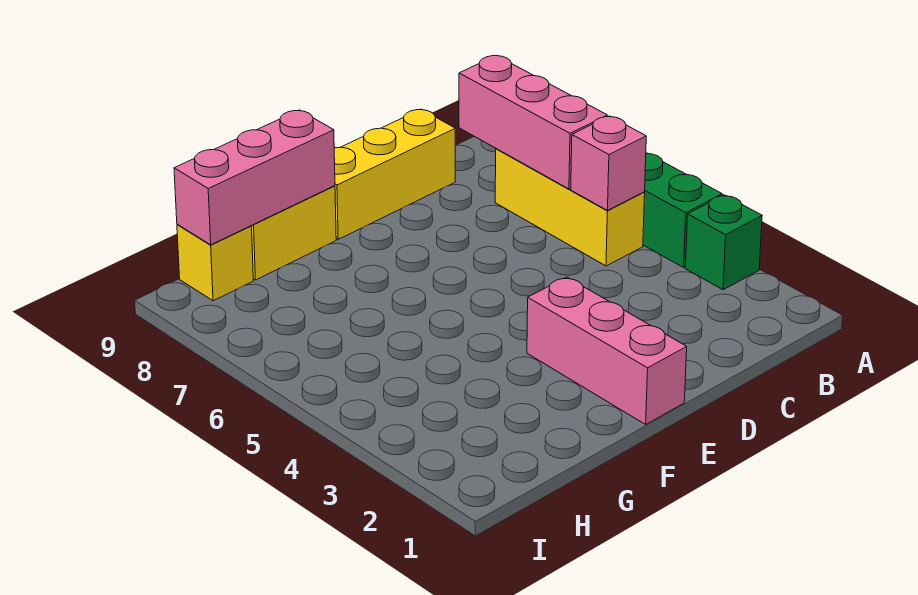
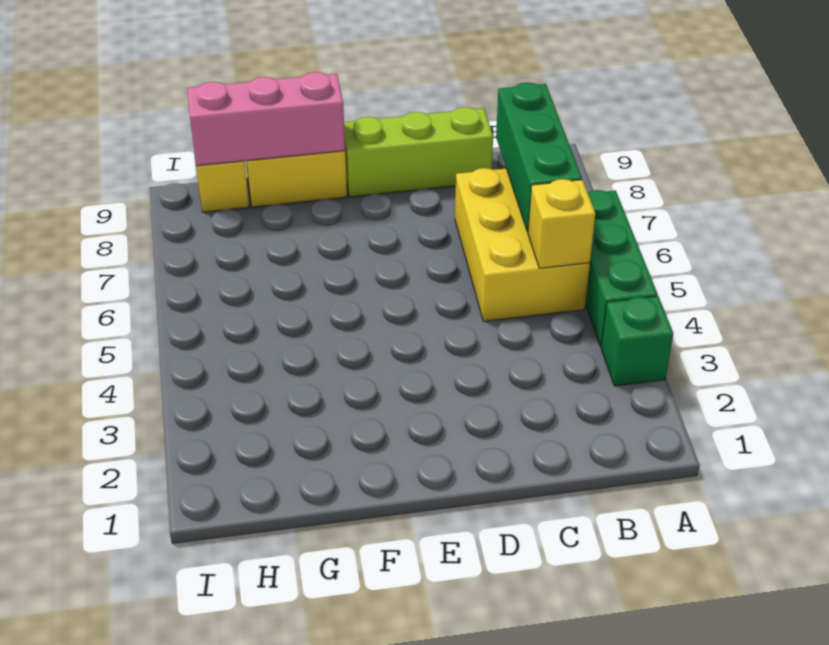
yellow 1x3 brick [495,149,645,266] -> yellow 2x3 brick [455,168,590,321]
pink 1x1 brick [571,116,646,210] -> yellow 1x1 brick [528,179,595,268]
pink 1x3 brick [459,56,607,189] -> green 1x3 brick [496,82,582,232]
yellow 1x3 brick [334,109,456,239] -> lime 1x3 brick [344,107,493,197]
pink 1x3 brick [527,277,687,424] -> none

